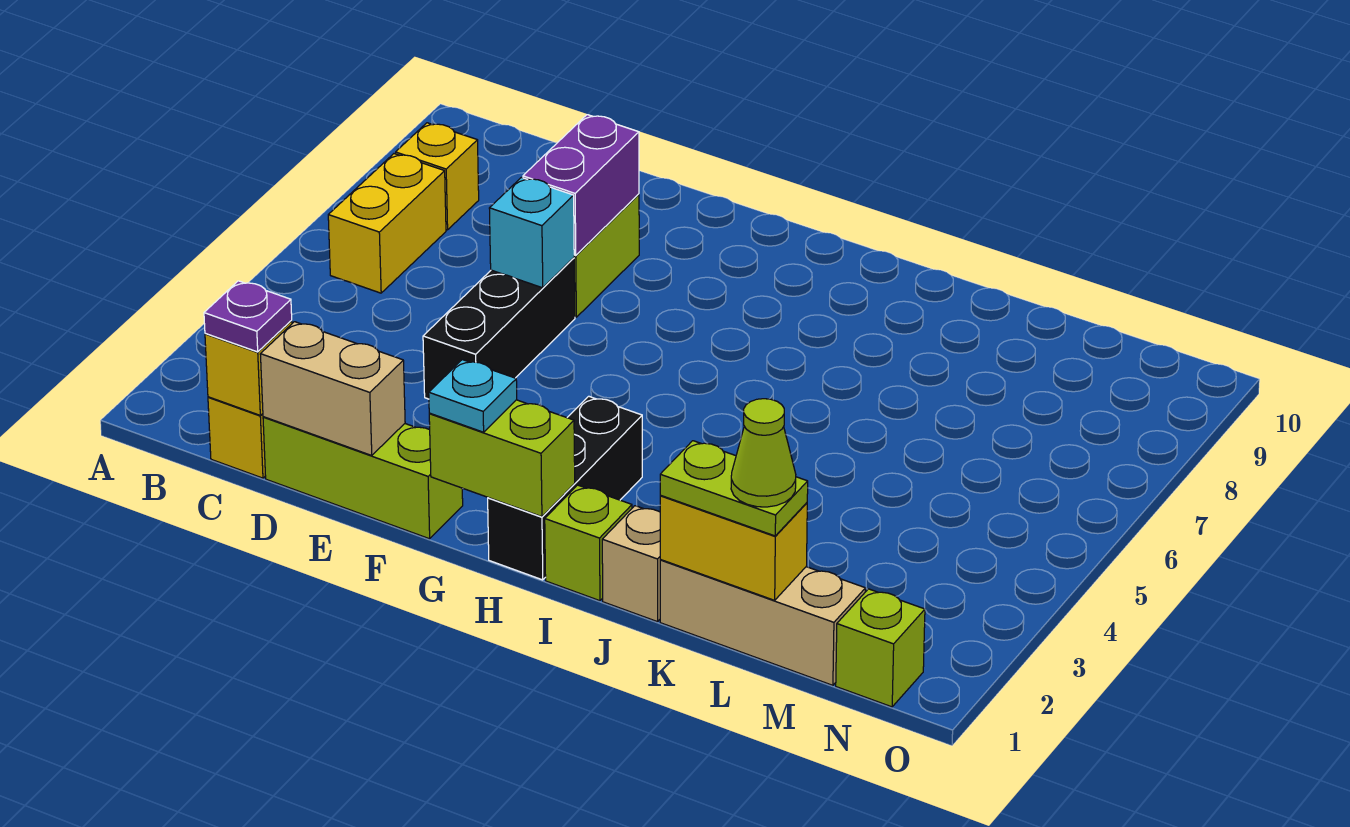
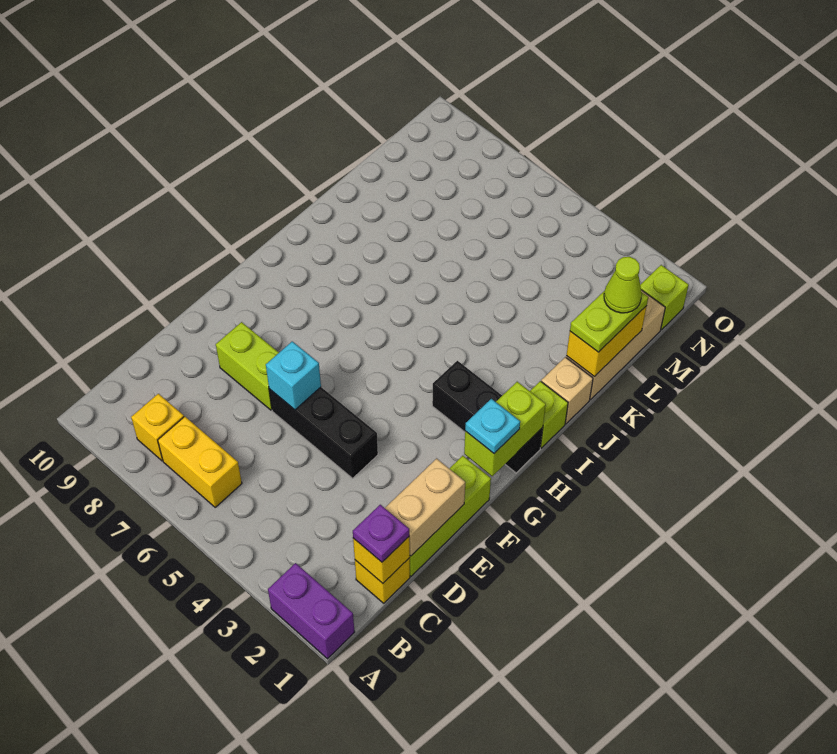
purple 1x2 brick [523,115,639,255] -> purple 1x2 brick moved to [268,563,354,659]

